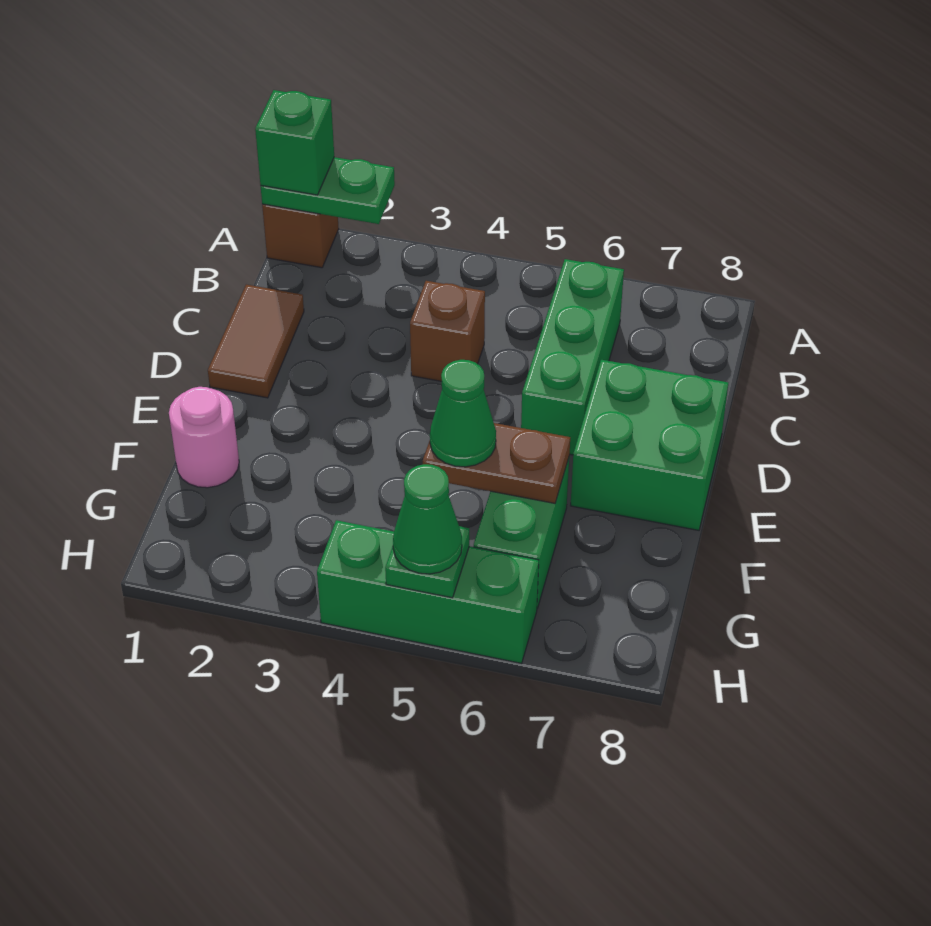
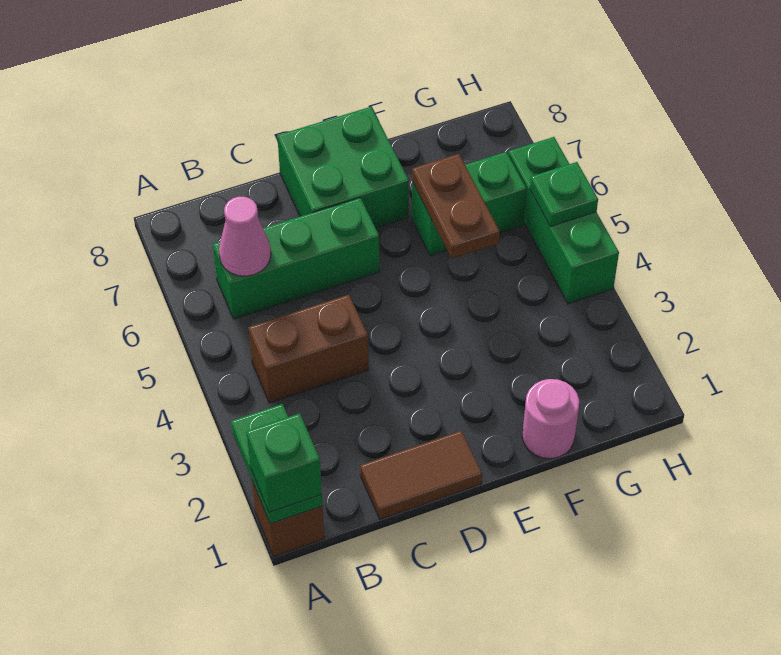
none -> pink 1x1 cone [219,197,271,276]
brown 1x1 brick [410,281,485,381] -> brown 1x2 brick [248,295,368,403]
green 1x1 cone [430,360,496,467] -> none
green 1x1 cone [393,464,462,574] -> none

